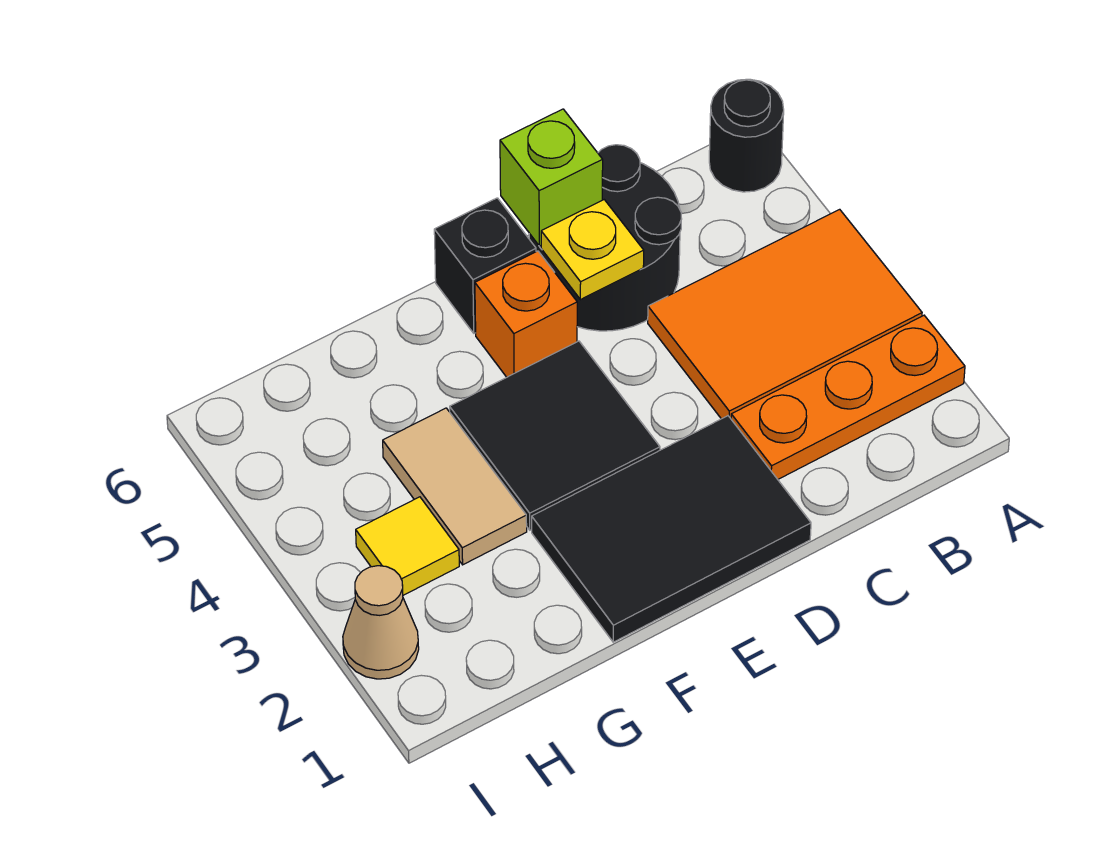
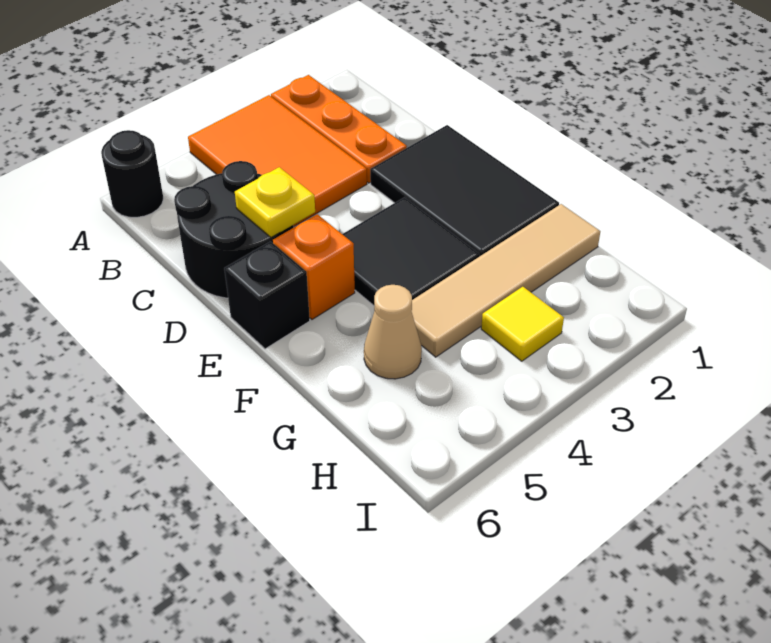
lime 1x1 brick [500,109,603,246] -> none
tan 1x2 tile [383,408,527,565] -> tan 1x4 tile [411,204,600,357]
tan 1x1 cone [343,566,419,679] -> tan 1x1 cone moved to [364,285,422,379]

